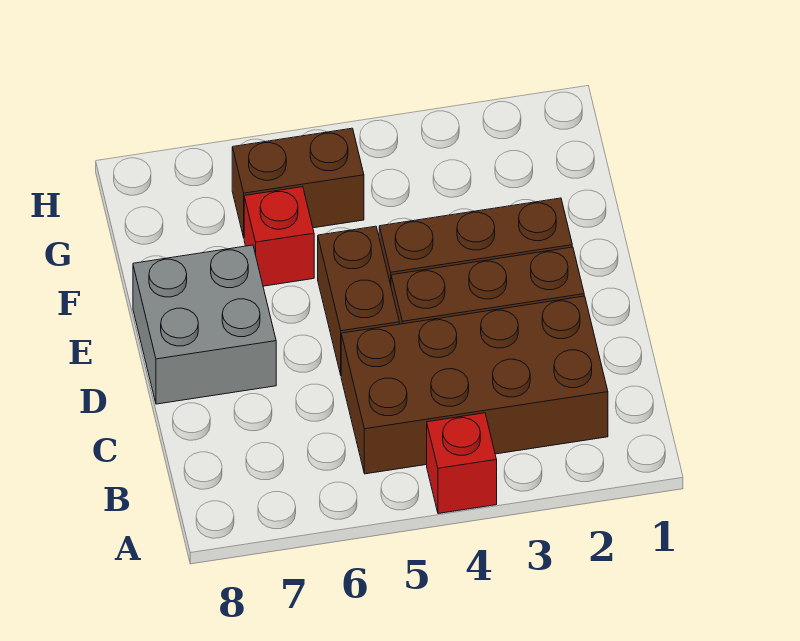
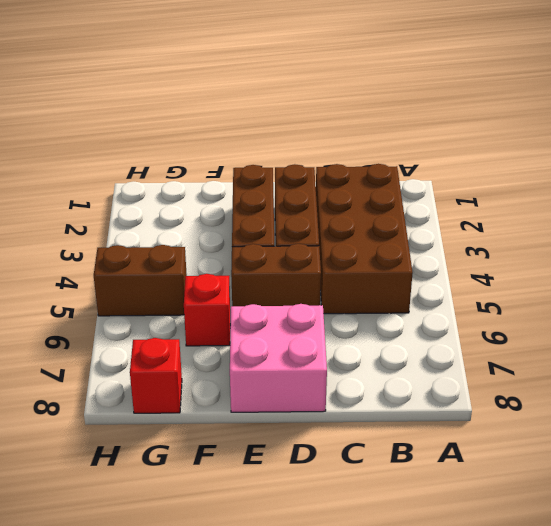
red 1x1 brick [427,413,497,514] -> red 1x1 brick moved to [130,338,182,413]
grey 2x2 brick [133,245,276,404] -> pink 2x2 brick [230,304,327,412]
brown 1x2 brick [232,128,364,237] -> brown 1x2 brick turned to [94,245,187,316]

